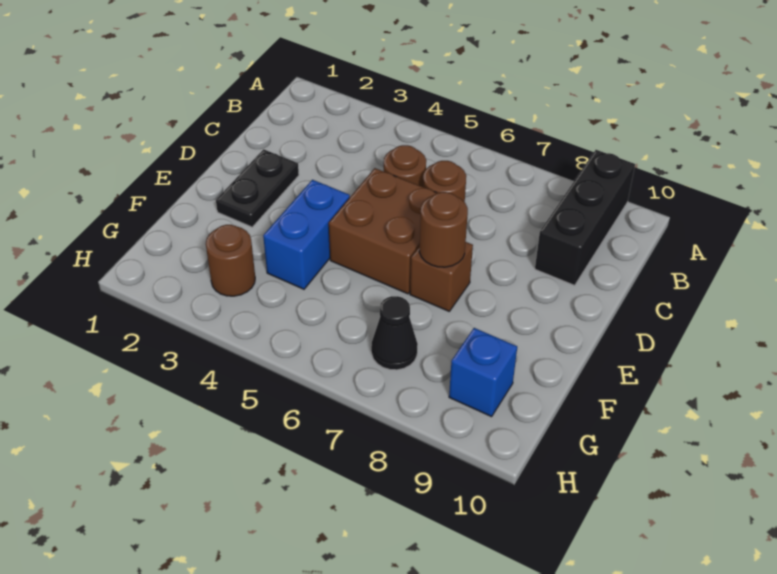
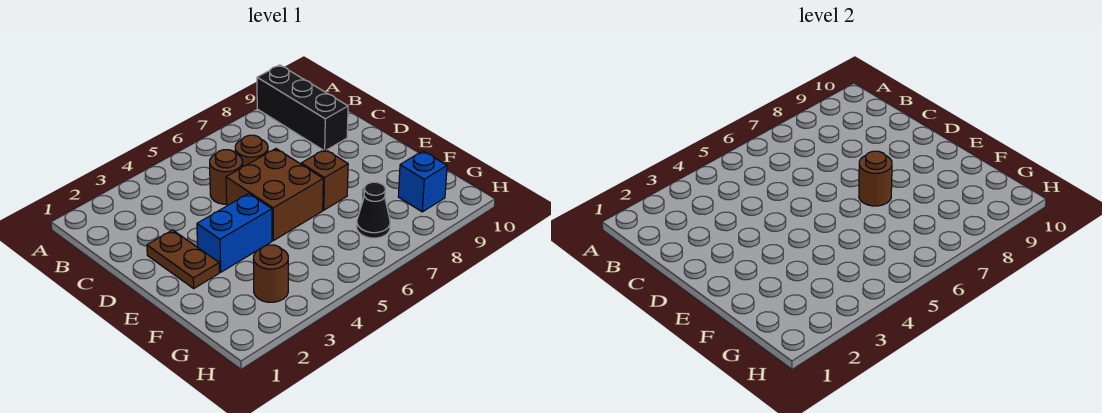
black 1x2 plate [216,149,299,227] -> brown 1x2 plate [147,230,219,288]
blue 1x2 brick [263,180,350,289] -> blue 1x2 brick turned to [197,193,272,272]

